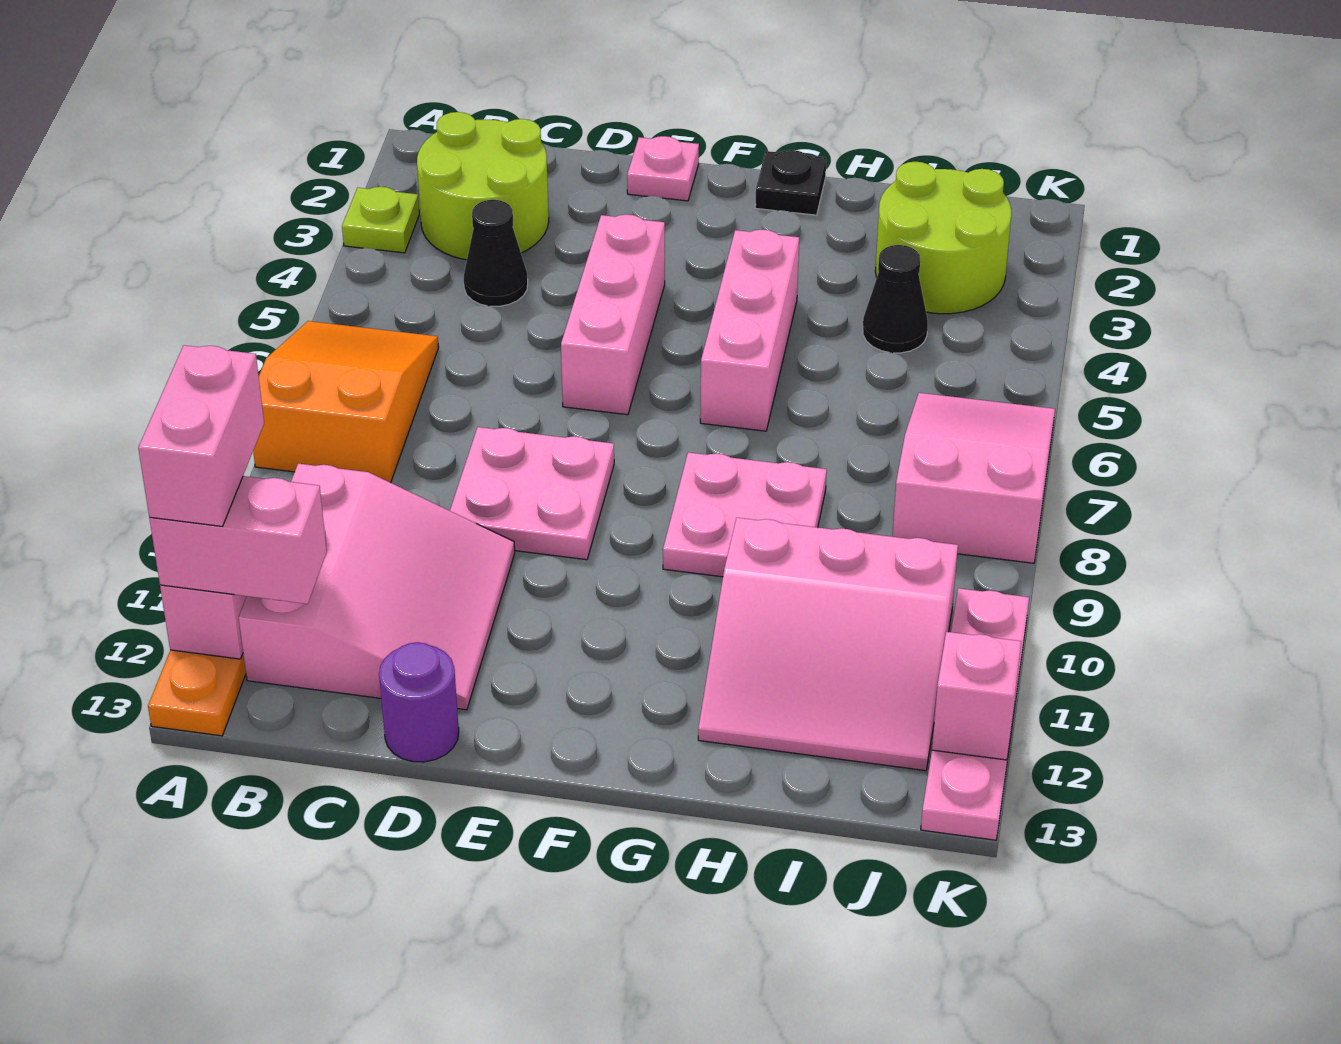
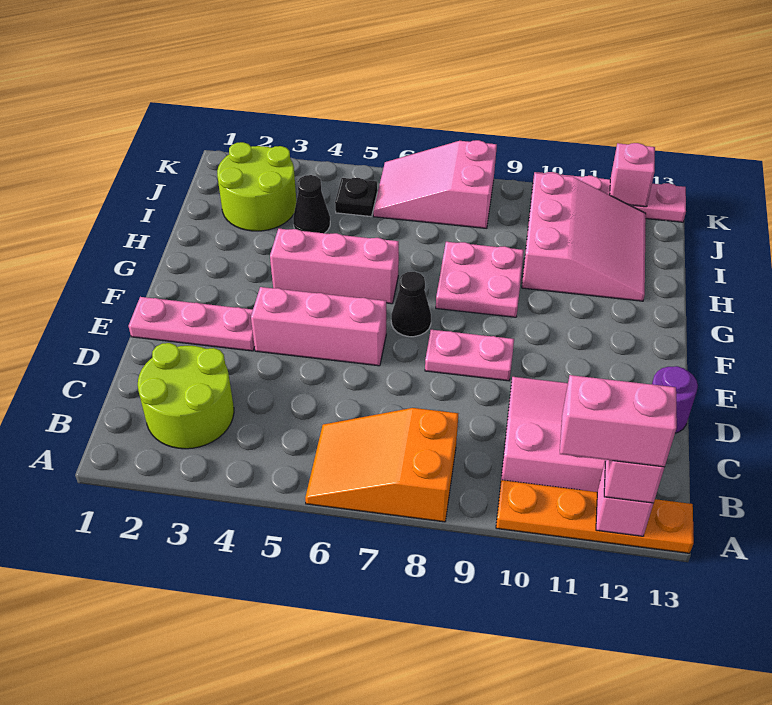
lime 1x1 plate [342,187,419,253] -> none
black 1x1 cone [464,200,528,306] -> black 1x1 cone moved to [391,272,431,337]
pink 2x2 plate [450,427,614,560] -> pink 1x2 plate [425,330,514,381]
pink 1x1 plate [627,136,699,201] -> pink 1x3 plate [129,297,255,351]
black 1x1 plate [755,150,826,215] -> black 1x1 plate moved to [335,178,377,216]

